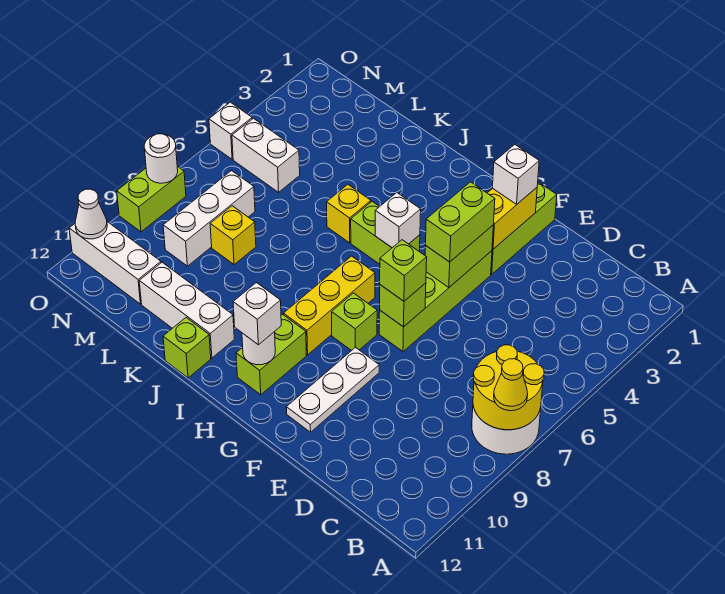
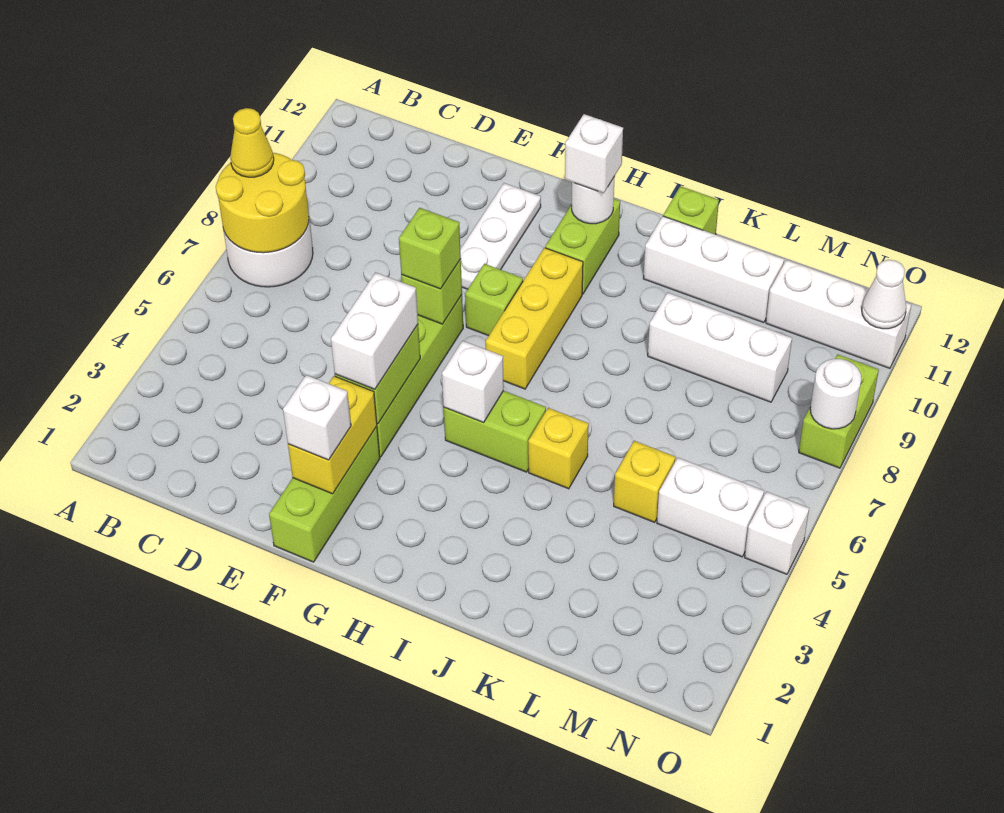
lime 1x2 brick [426,182,495,262] -> white 1x2 brick [331,273,418,389]
yellow 1x1 brick [210,206,256,265] -> yellow 1x1 brick moved to [614,441,675,522]
white 1x3 brick [163,171,255,266] -> white 1x3 brick turned to [648,293,792,402]

